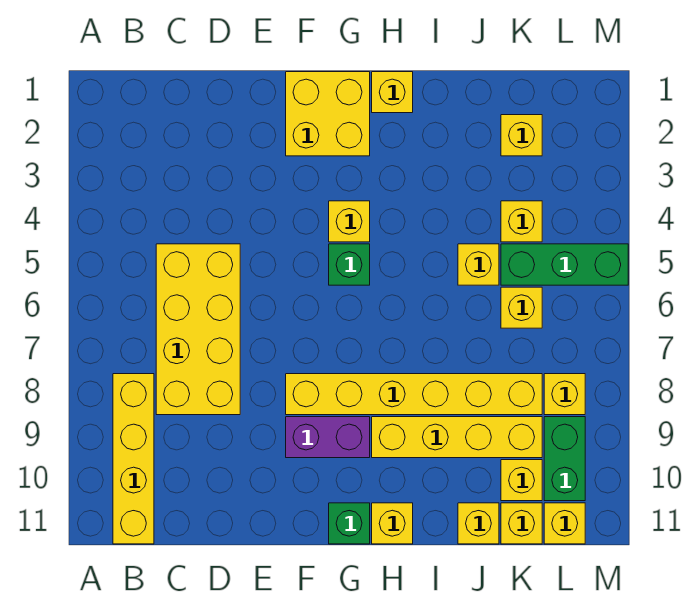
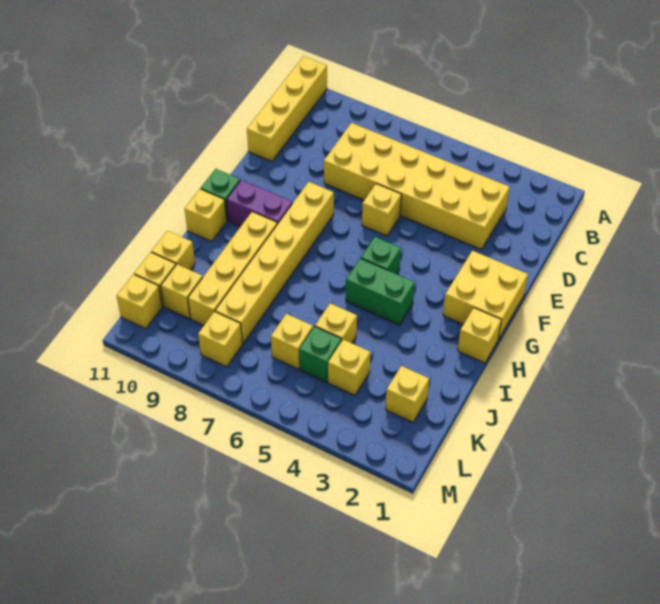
yellow 1x4 brick [113,374,154,544] -> yellow 1x4 brick turned to [247,56,327,161]
yellow 2x4 brick [156,244,240,415] -> yellow 2x6 brick [324,123,510,250]
purple 1x2 brick [286,417,370,458] -> purple 1x2 brick turned to [227,180,292,227]
yellow 1x1 brick [329,201,370,242] -> yellow 1x1 brick moved to [362,184,401,236]
green 1x3 brick [501,244,628,285] -> green 1x1 brick [299,327,342,382]
green 1x2 brick [544,417,585,501] -> green 1x2 brick moved to [346,258,415,325]

